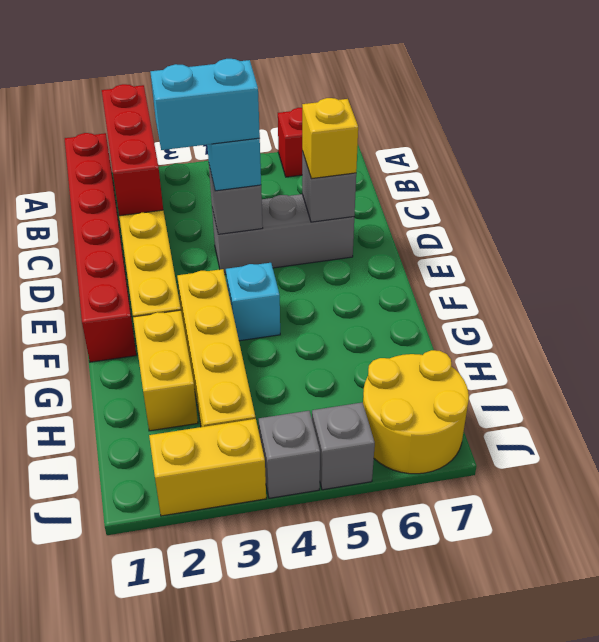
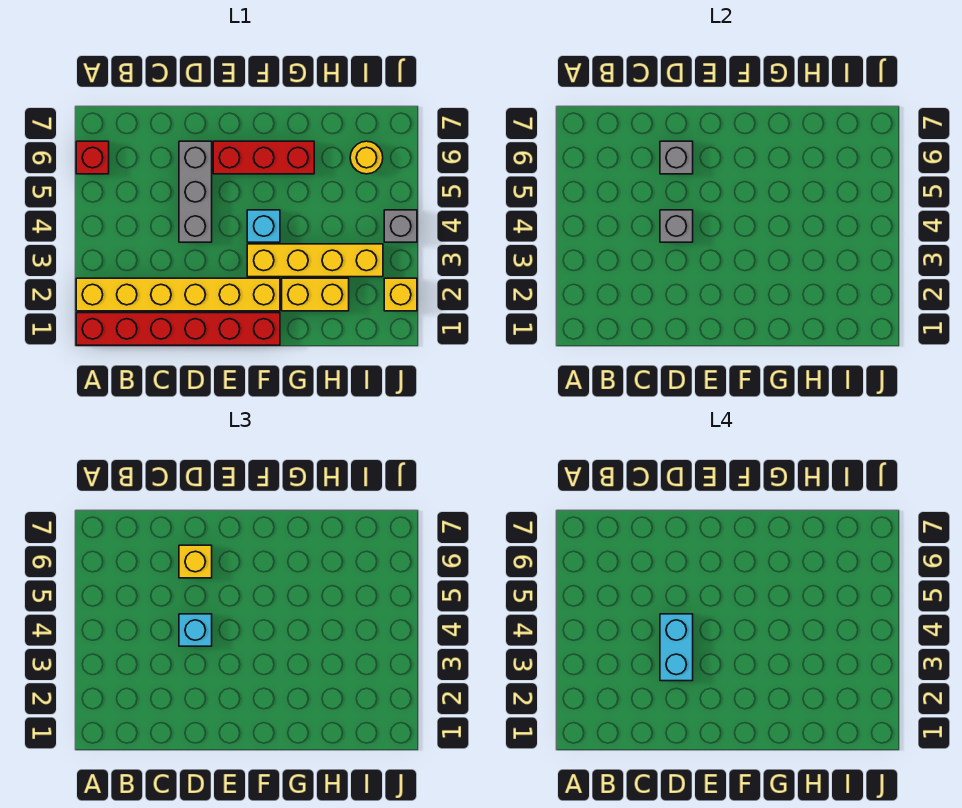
red 1x3 brick [102,84,163,216] -> red 1x3 brick moved to [213,141,314,174]
yellow 2x2 round brick [363,350,469,474] -> yellow 1x1 round brick [350,141,383,174]
yellow 1x2 brick [149,419,266,516] -> yellow 1x1 brick [384,278,417,311]
grey 1x1 brick [312,402,375,490] -> none

